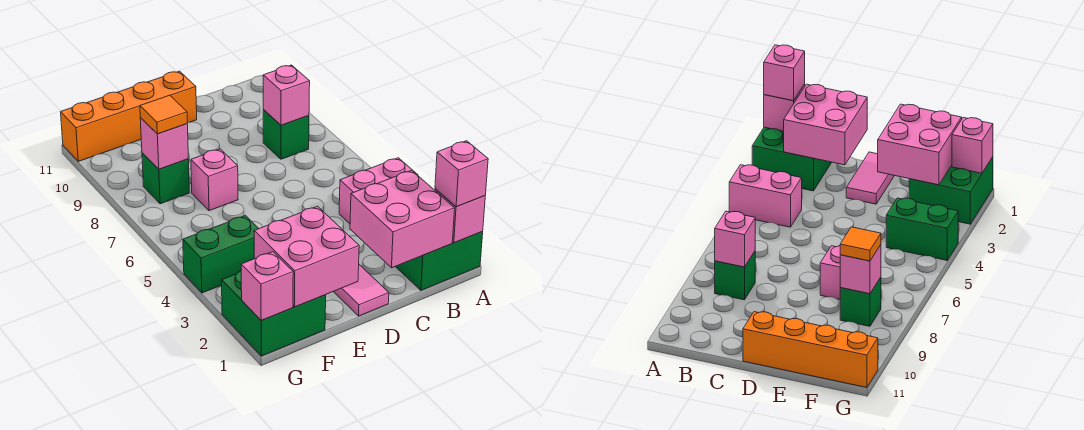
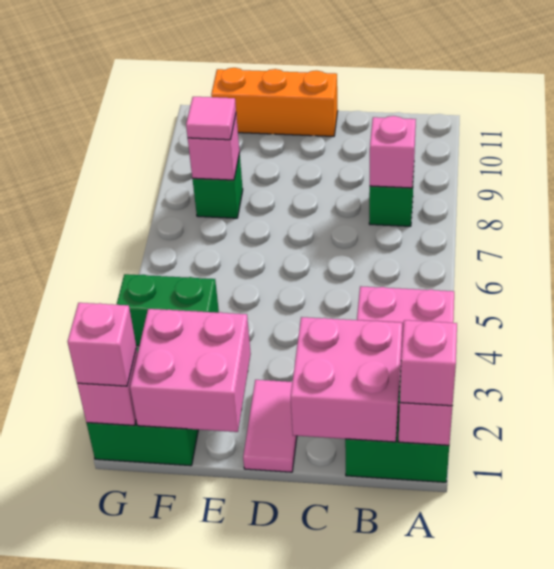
orange 1x4 brick [61,71,197,161] -> orange 1x3 brick [211,68,338,136]
pink 1x1 brick [191,149,238,211] -> pink 1x1 brick moved to [68,303,136,386]
orange 1x1 tile [140,95,187,134] -> pink 1x1 tile [186,97,236,140]

